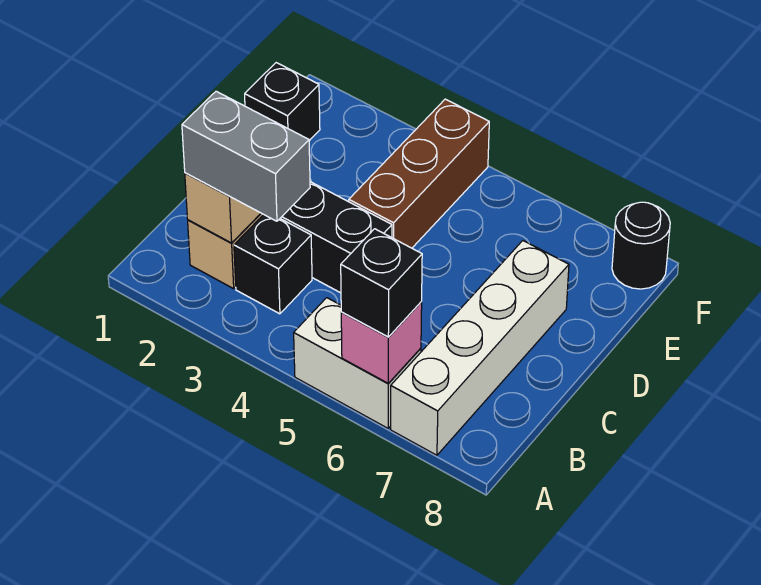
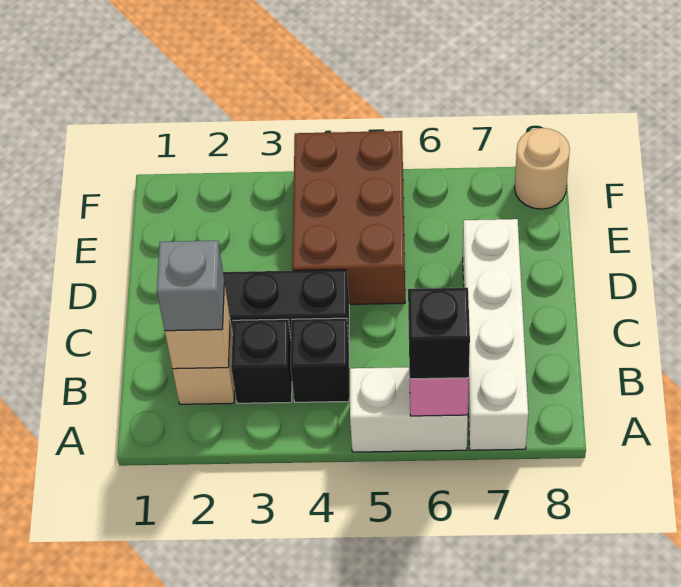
grey 1x2 brick [182,91,310,221] -> grey 1x1 brick [157,241,224,331]
brown 1x3 brick [349,99,489,248] -> brown 2x3 brick [292,131,405,304]
black 1x1 brick [245,63,320,141] -> black 1x1 brick moved to [291,318,349,402]
black 1x1 round brick [612,202,670,289] -> tan 1x1 round brick [515,128,570,209]

